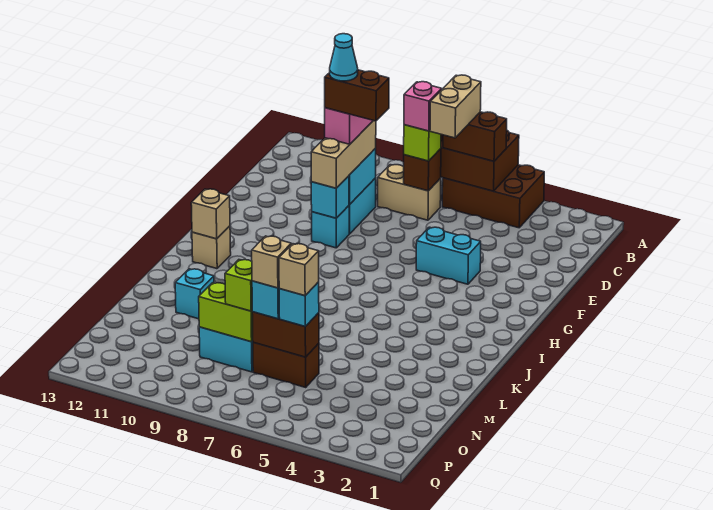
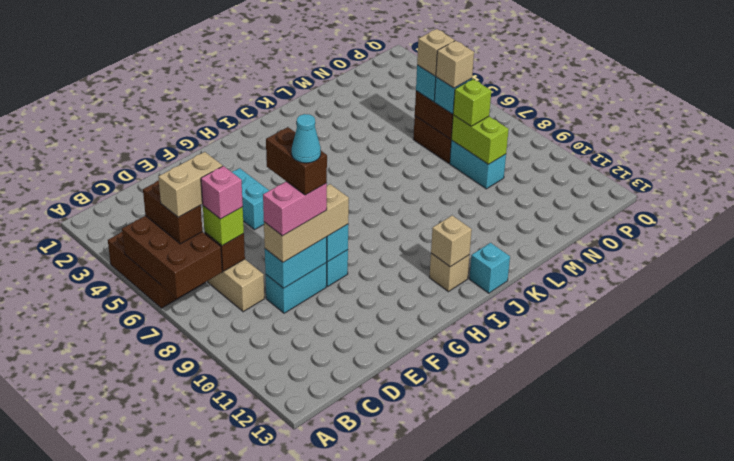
cyan 1x1 brick [175,269,214,319] -> cyan 1x1 brick moved to [470,243,510,293]

